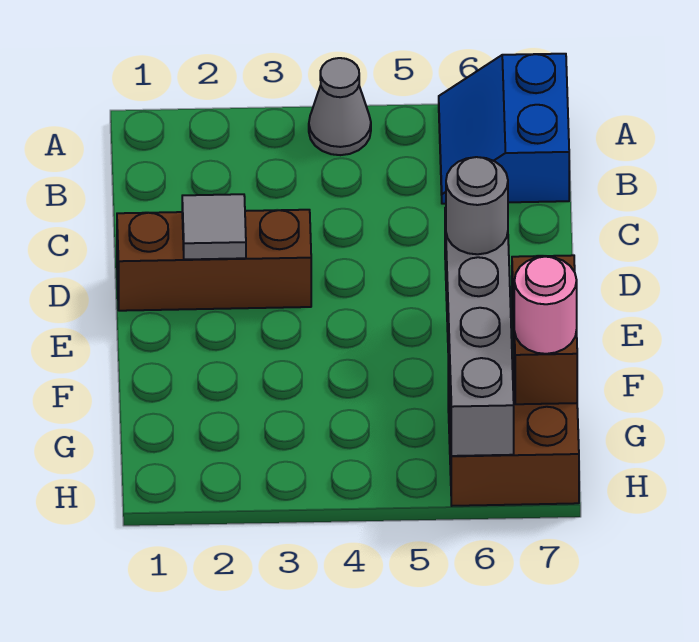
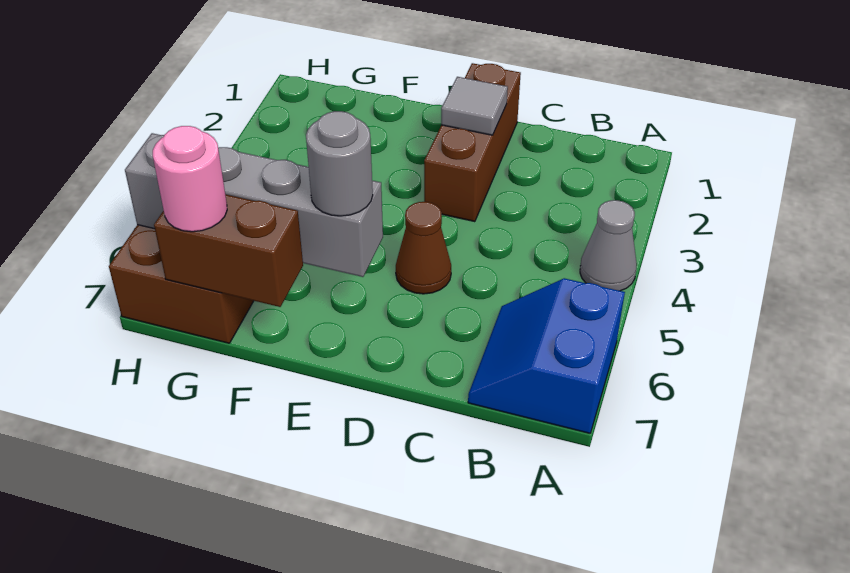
blue 2x2 slope [439,54,569,204] -> blue 2x2 slope turned to [468,278,625,433]
none -> brown 1x1 cone [396,202,451,294]

